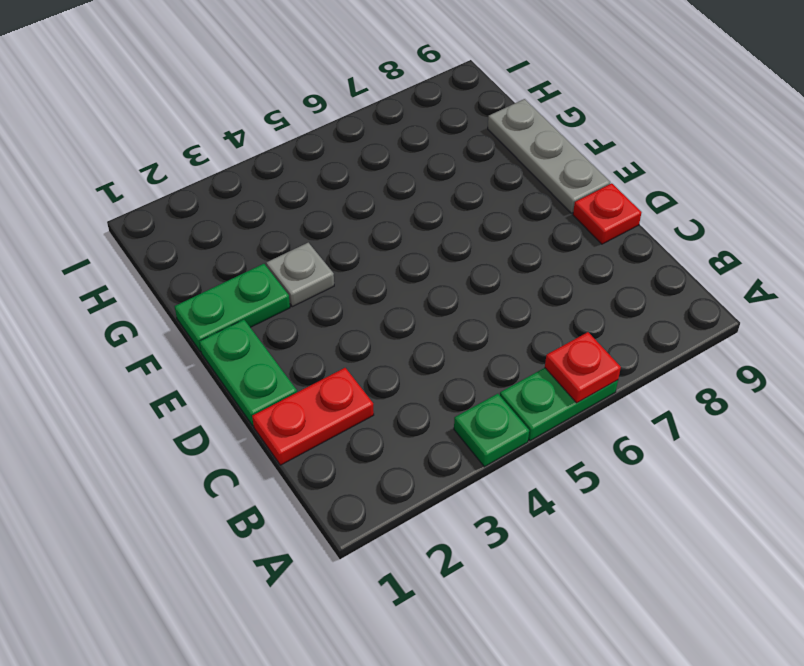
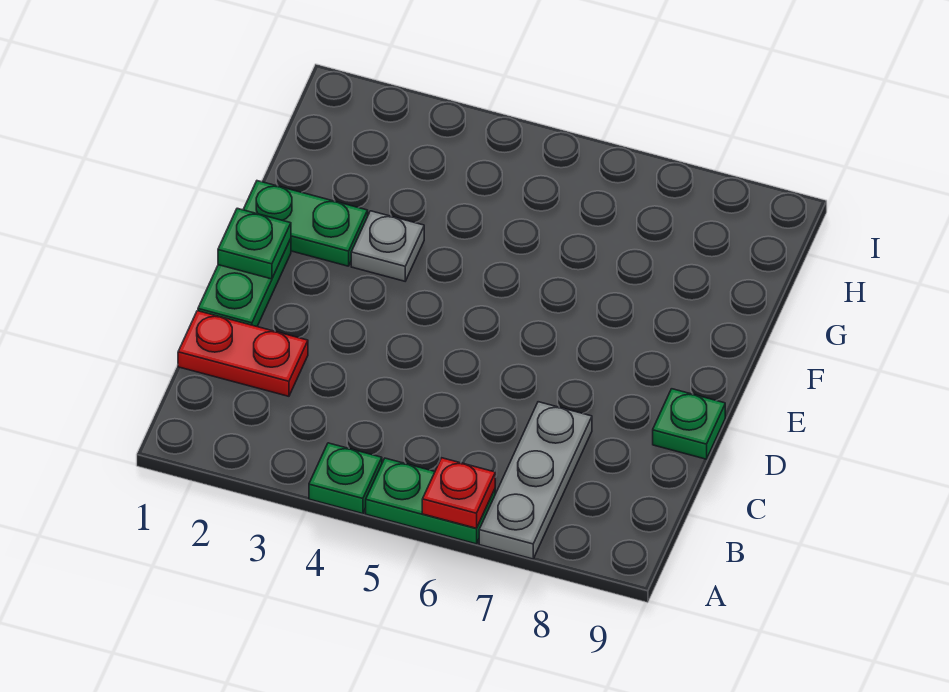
red 1x1 plate [573,183,642,244] -> green 1x1 plate [653,389,725,459]
none -> green 1x1 plate [218,208,291,279]
grey 1x3 plate [488,99,610,213] -> grey 1x3 plate moved to [479,402,592,559]

